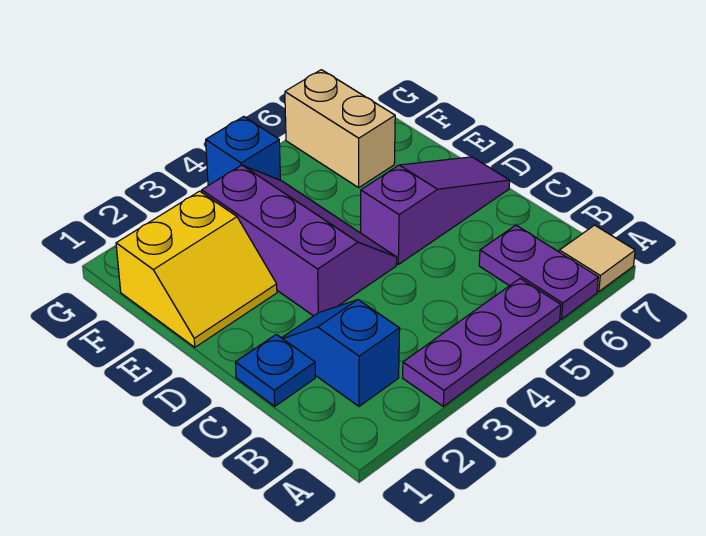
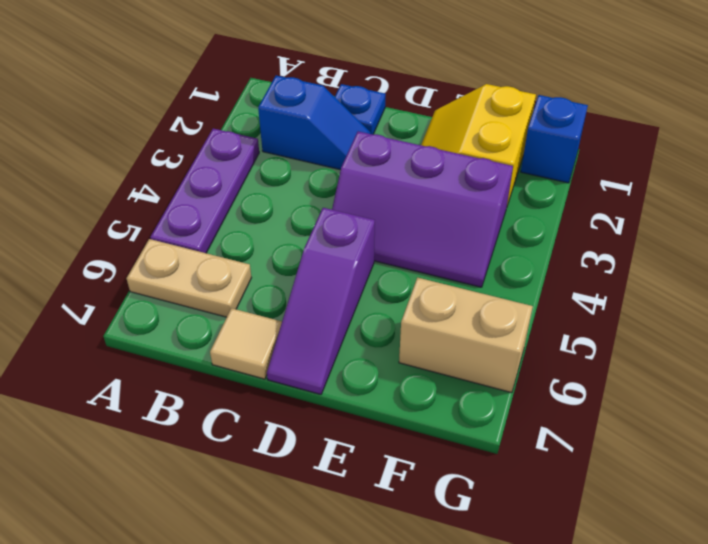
purple 1x2 plate [479,225,599,319] -> tan 1x2 plate [127,239,251,317]
tan 1x1 tile [559,225,635,292] -> tan 1x1 tile moved to [210,308,282,379]
blue 1x1 brick [206,116,280,186] -> blue 1x1 brick moved to [521,95,588,183]

